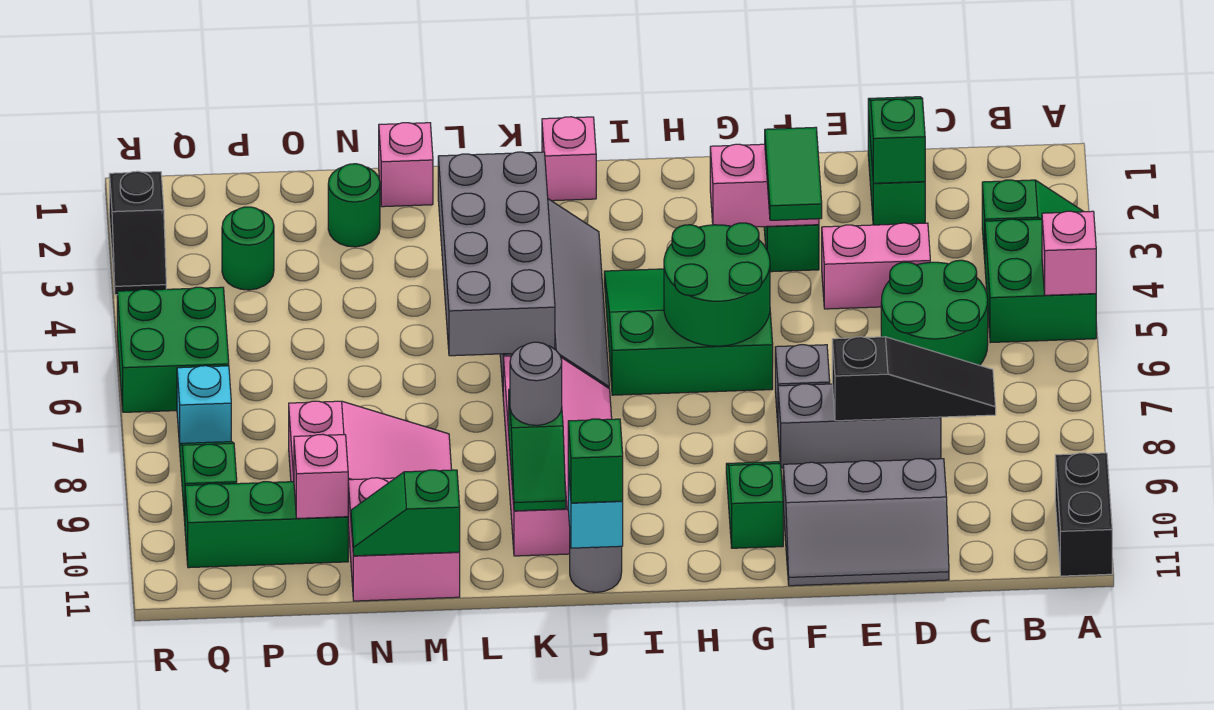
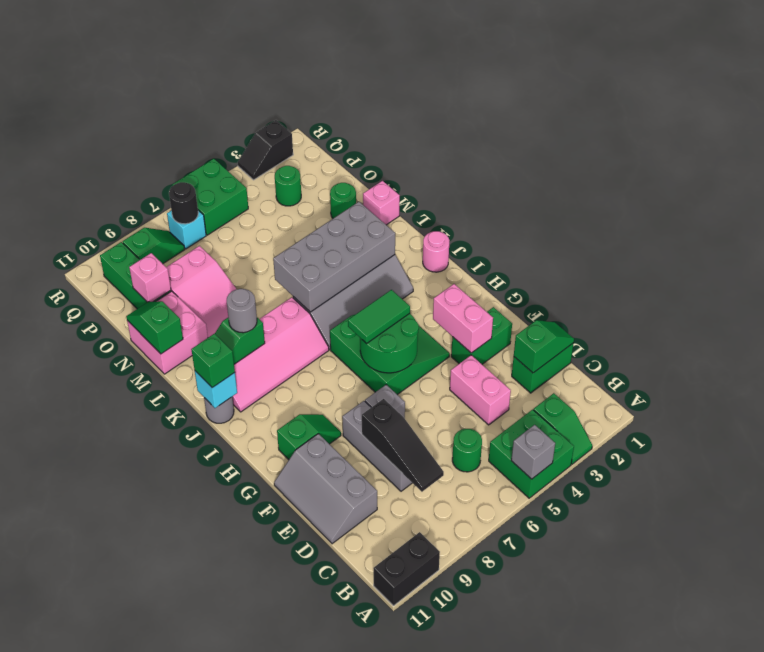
pink 1x1 brick [1042,211,1096,295] -> grey 1x1 brick [511,425,555,479]
green 2x2 round brick [881,260,988,365] -> green 1x1 round brick [452,429,482,472]
green 1x2 tile [765,127,822,220] -> green 1x2 tile moved to [348,290,410,344]
pink 1x1 brick [542,117,596,201] -> pink 1x1 round brick [423,231,450,272]
none -> black 1x1 round brick [169,182,198,224]

